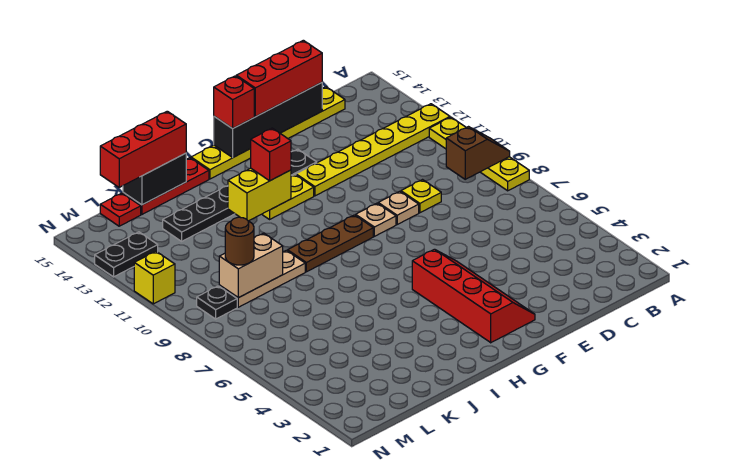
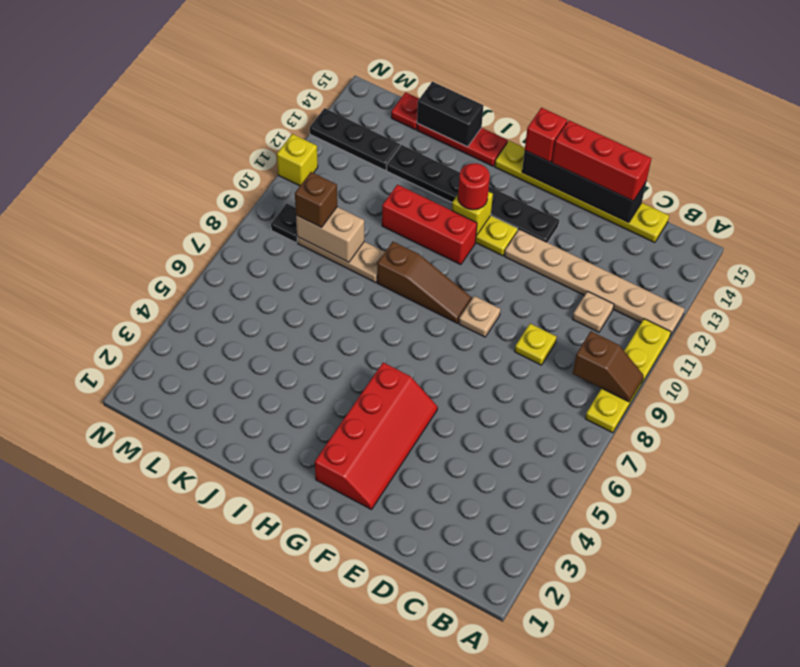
yellow 1x6 plate [296,104,450,196] -> tan 1x6 plate [504,229,685,336]
tan 1x1 plate [378,191,419,224] -> tan 1x1 plate moved to [573,291,614,332]
brown 1x3 plate [288,215,373,272] -> brown 1x3 slope [377,242,472,323]
yellow 1x2 brick [228,168,291,221] -> yellow 1x1 brick [452,192,493,236]
red 1x1 brick [250,128,291,181] -> red 1x1 round brick [458,163,490,210]
red 1x3 brick [100,111,186,187] -> red 1x3 brick moved to [382,185,477,265]
brown 1x1 round brick [225,217,254,265] -> brown 1x1 brick [295,172,337,228]
black 1x2 plate [95,232,158,277] -> black 1x3 plate [310,108,400,170]

